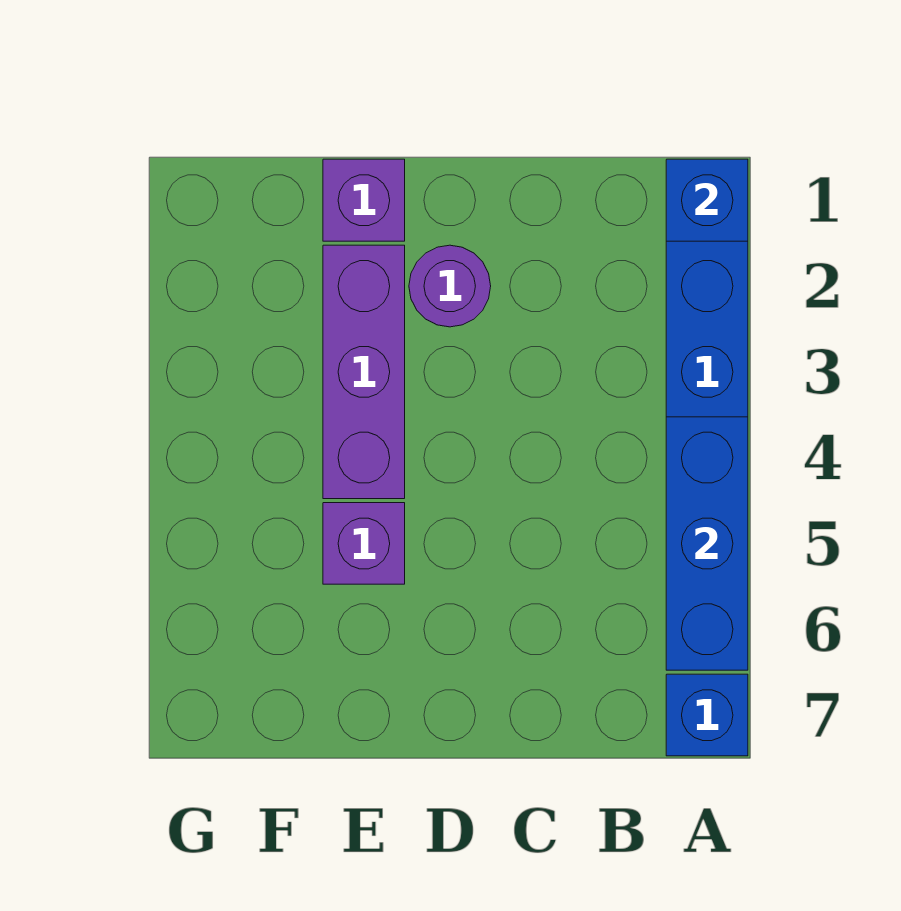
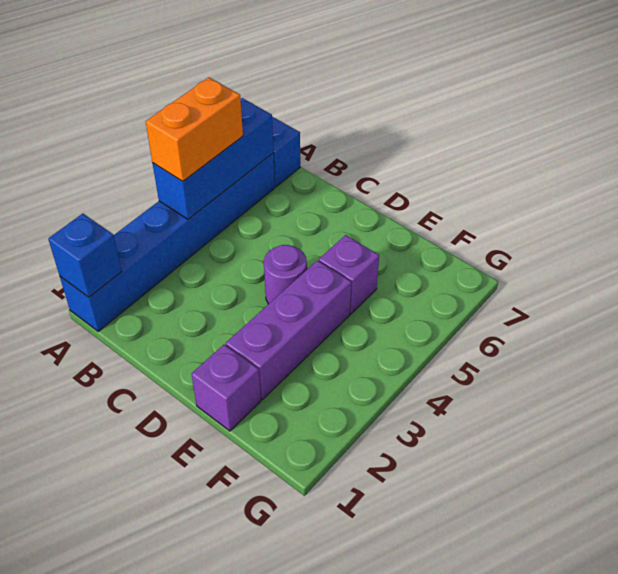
none -> orange 1x2 brick [146,78,243,181]
purple 1x1 round brick [409,245,491,327] -> purple 1x1 round brick moved to [264,245,307,304]

